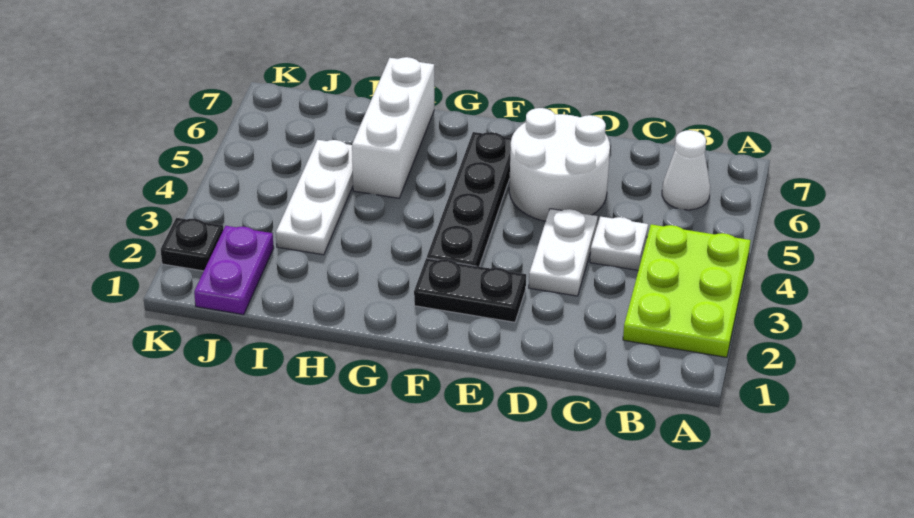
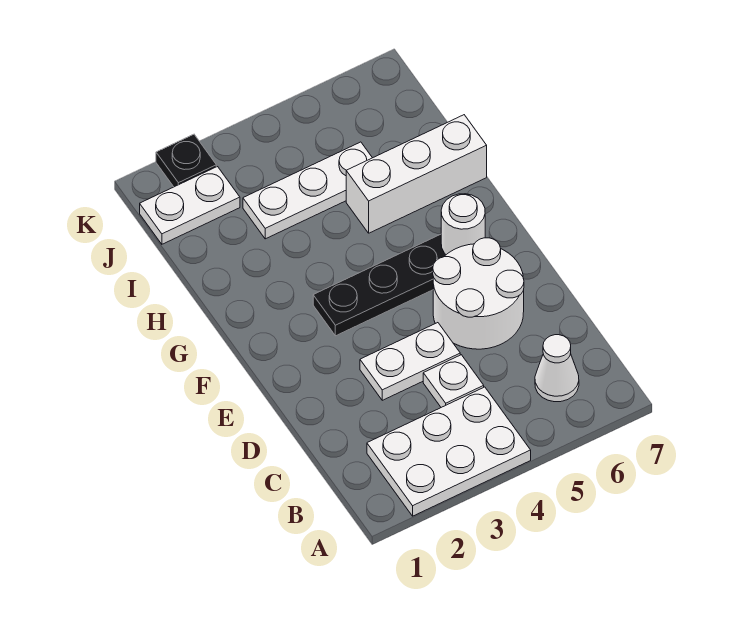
lime 2x3 plate [623,224,750,357] -> white 2x3 plate [367,387,531,516]
black 1x2 plate [414,258,526,322] -> none
none -> white 1x1 round brick [441,194,485,255]
purple 1x2 plate [194,226,274,315] -> white 1x2 plate [140,167,240,244]

